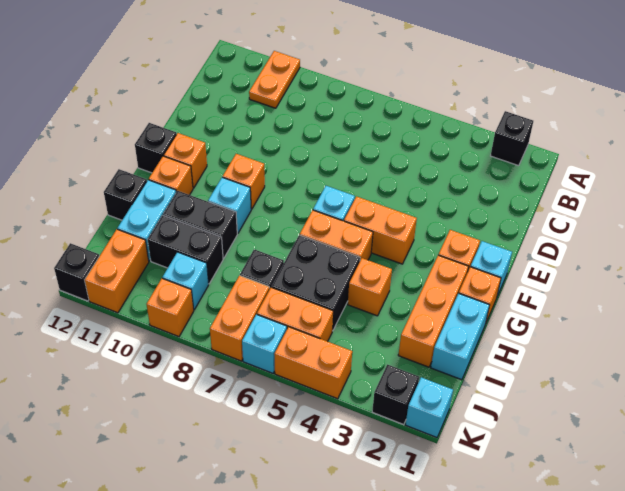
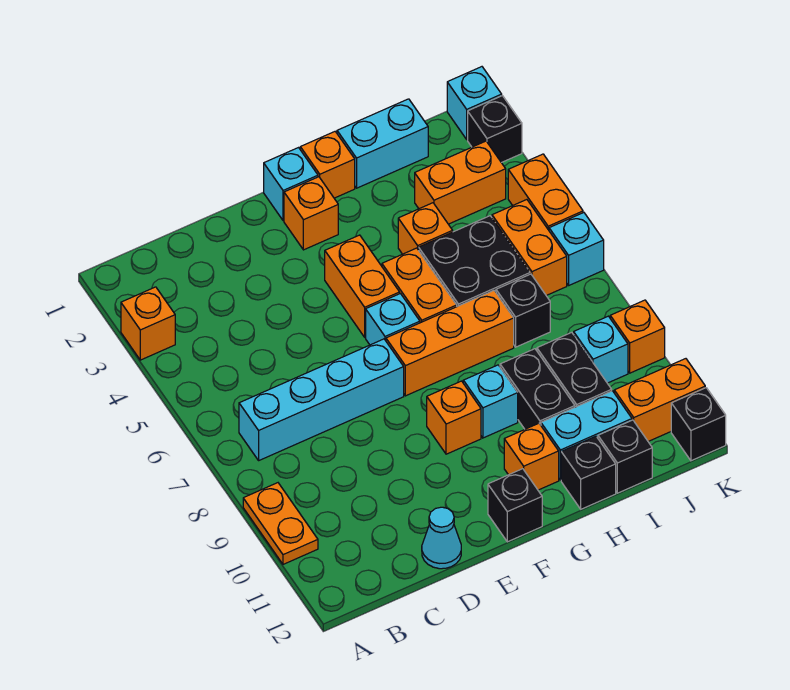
black 1x1 brick [491,111,533,166] -> black 1x1 brick moved to [598,420,652,493]
orange 1x2 plate [249,51,300,108] -> orange 1x2 plate turned to [243,483,318,564]
none -> cyan 1x4 brick [239,339,404,460]
none -> cyan 1x1 cone [422,507,461,569]
orange 1x1 brick [164,133,207,188] -> orange 1x1 brick moved to [121,287,175,360]
orange 1x3 brick [398,255,469,367] -> orange 1x3 brick moved to [386,291,514,396]
orange 1x2 brick [210,275,269,361] -> orange 1x2 brick moved to [415,141,506,224]

